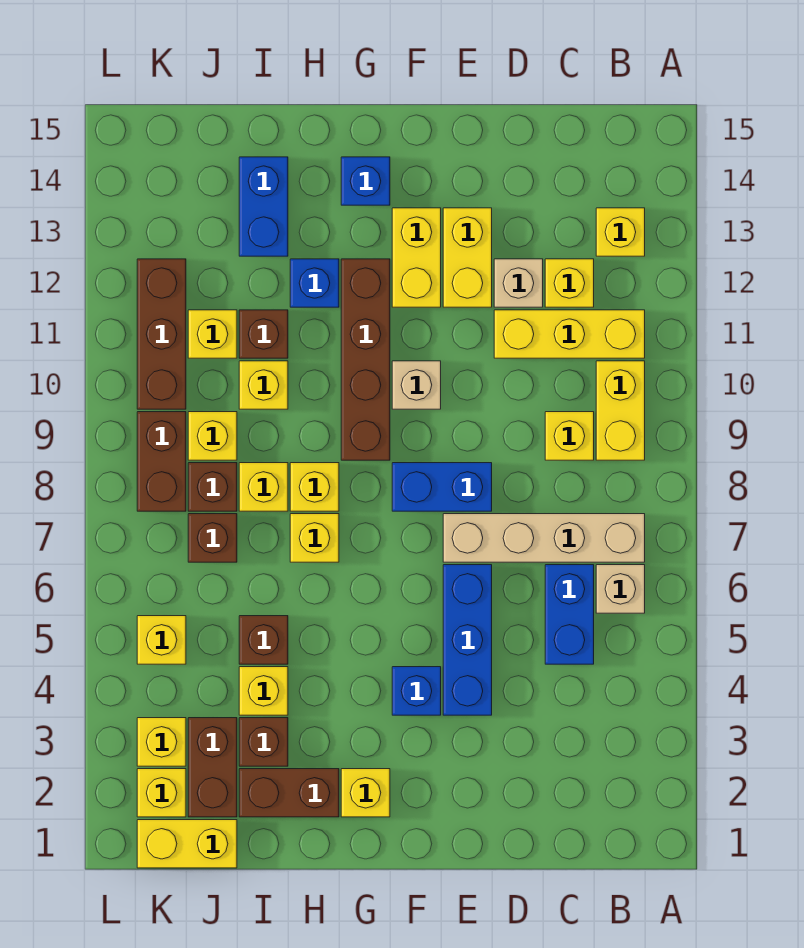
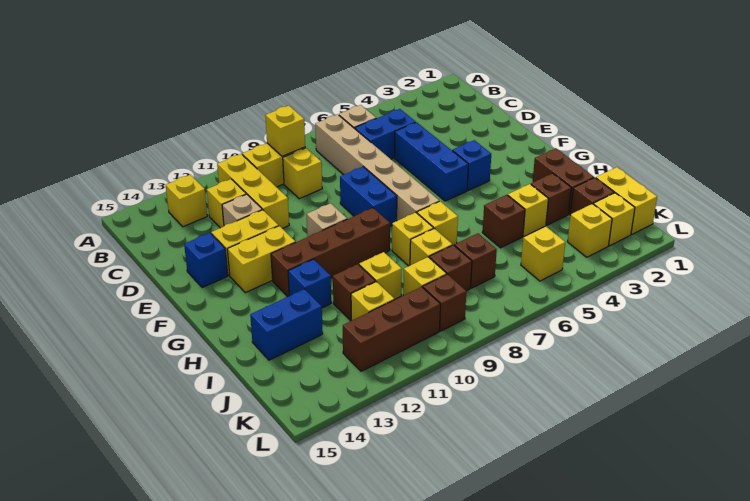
tan 1x4 brick [443,514,645,562] -> tan 1x6 brick [315,114,439,221]
blue 1x3 brick [443,565,492,715] -> blue 1x3 brick turned to [394,122,468,201]
yellow 1x1 brick [341,769,390,817] -> yellow 1x1 brick moved to [265,106,305,156]
blue 1x1 brick [341,157,390,205] -> blue 1x1 brick moved to [184,233,228,288]
brown 1x2 brick [188,718,237,817] -> brown 1x1 brick [570,178,614,215]
brown 1x2 brick [137,412,186,511] -> brown 1x1 brick [423,274,466,331]

